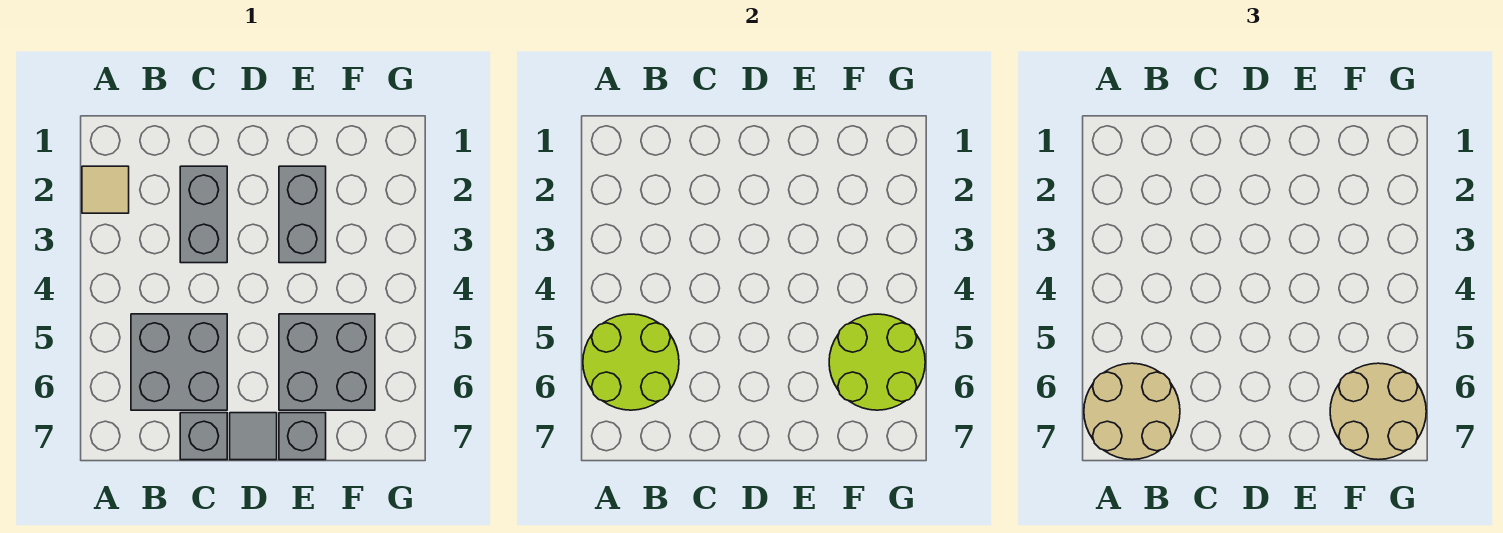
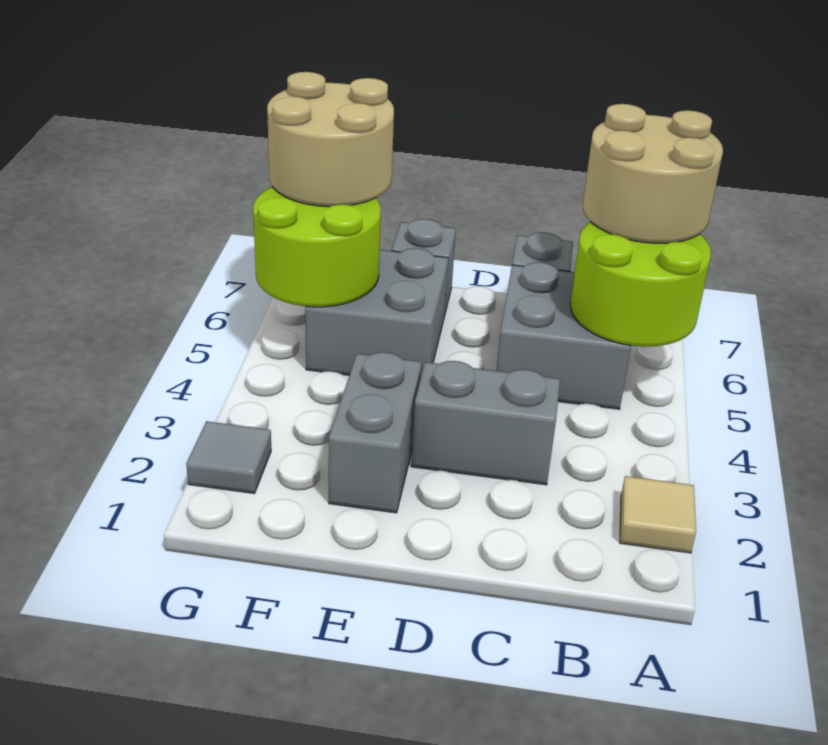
grey 1x2 brick [180,166,227,263] -> grey 1x2 brick turned to [411,361,560,485]
grey 1x1 tile [230,413,277,460] -> grey 1x1 tile moved to [186,421,271,494]

